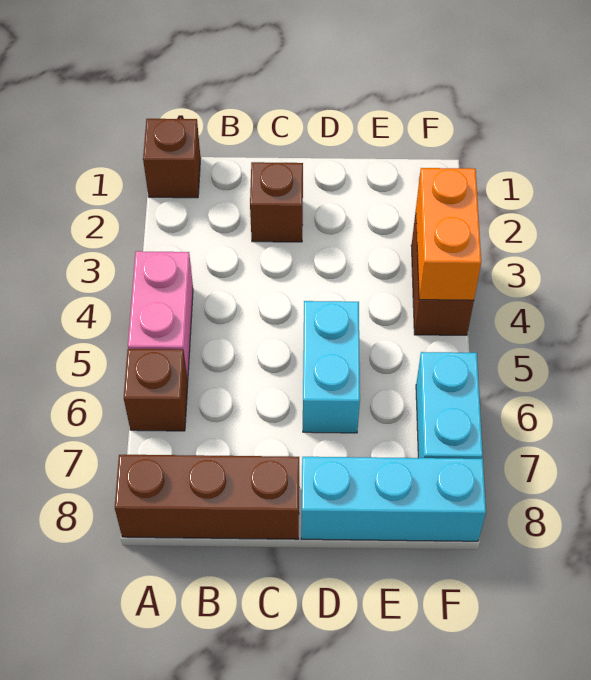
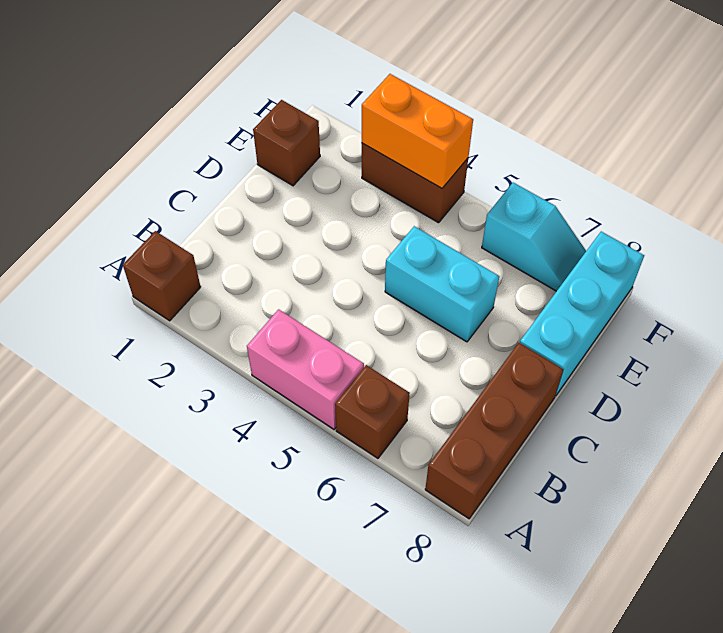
brown 1x1 brick [250,162,303,242] -> brown 1x1 brick moved to [253,100,320,186]
cyan 1x2 brick [416,352,483,459] -> cyan 1x2 slope [482,183,586,291]

